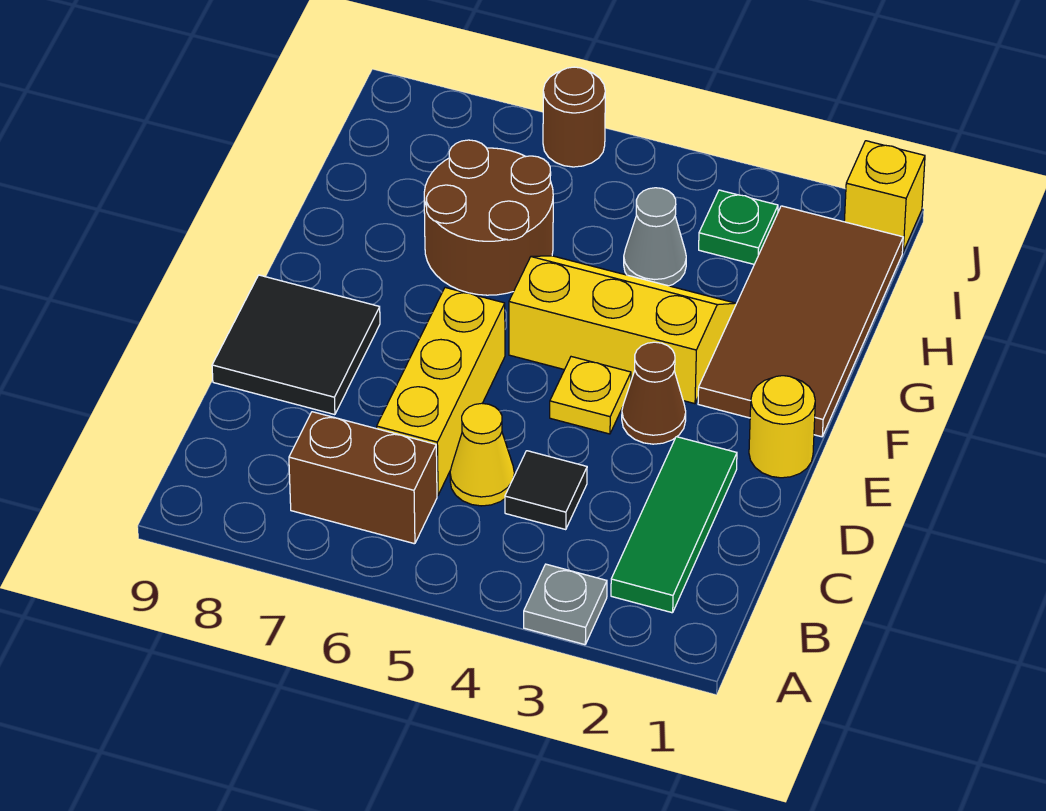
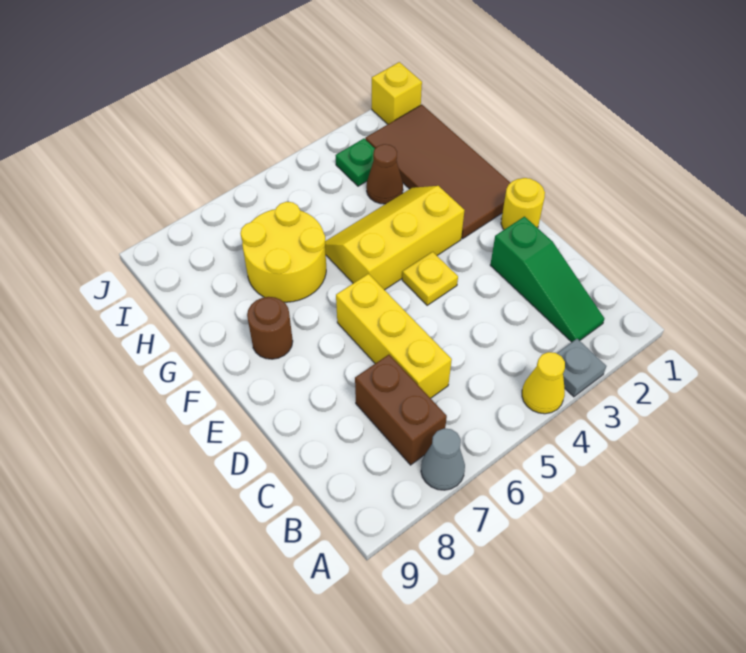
green 1x3 tile [611,437,737,613] -> green 1x3 slope [490,217,605,342]
brown 1x2 brick [289,412,437,544] -> brown 1x2 brick turned to [355,355,447,465]
black 1x1 tile [505,451,587,530] -> none
yellow 1x1 cone [450,403,514,506] -> yellow 1x1 cone moved to [522,352,565,414]
black 2x2 tile [212,275,380,415] -> none
brown 1x1 cone [622,342,686,444] -> brown 1x1 cone moved to [366,144,403,204]
brown 2x2 round brick [424,140,553,295] -> yellow 2x2 round brick [240,202,326,302]
grey 1x1 cone [624,188,686,286] -> grey 1x1 cone moved to [421,429,465,490]
brown 1x1 round brick [543,67,605,167] -> brown 1x1 round brick moved to [247,297,293,359]

